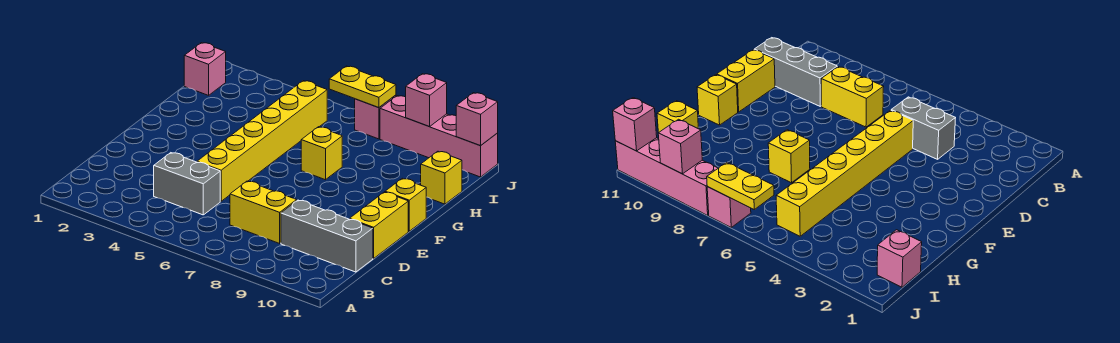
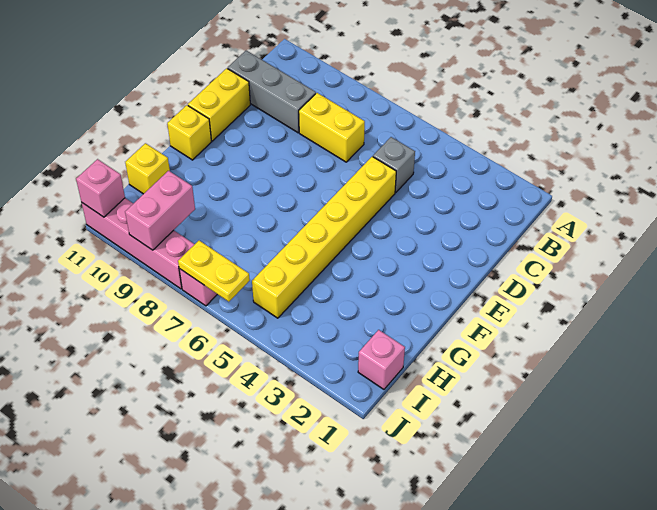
grey 1x2 brick [154,153,220,215] -> grey 1x1 brick [373,137,415,193]
yellow 1x1 brick [301,127,342,180] -> none
pink 1x1 brick [406,74,447,127] -> pink 1x2 brick [125,171,195,250]

